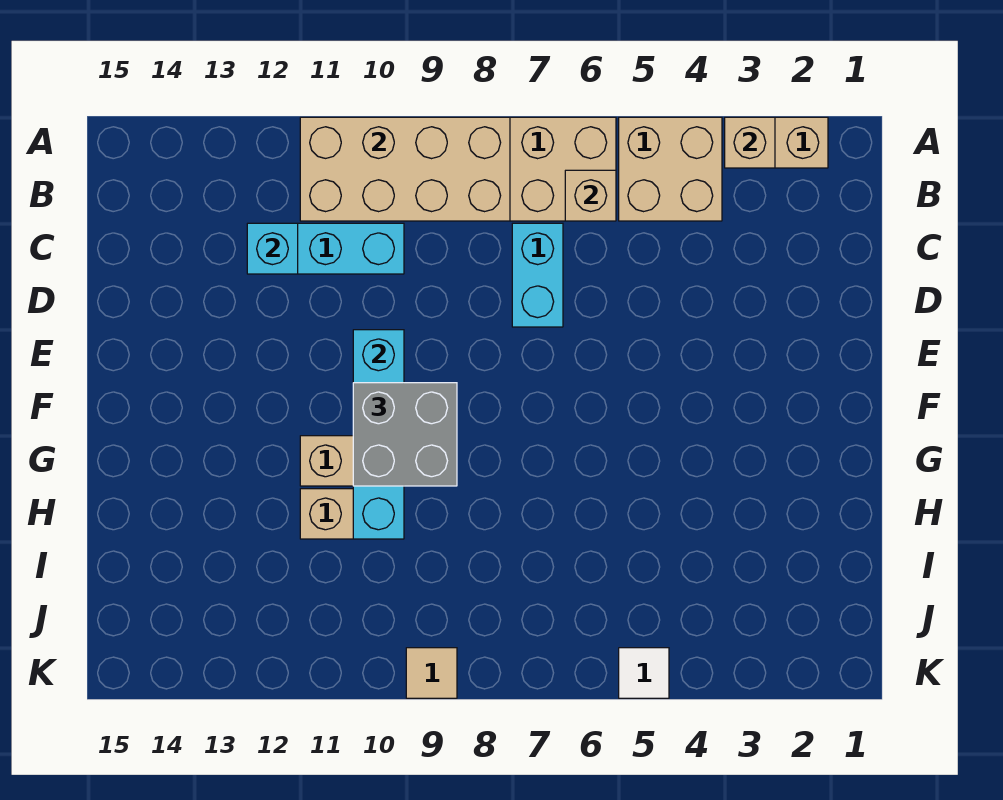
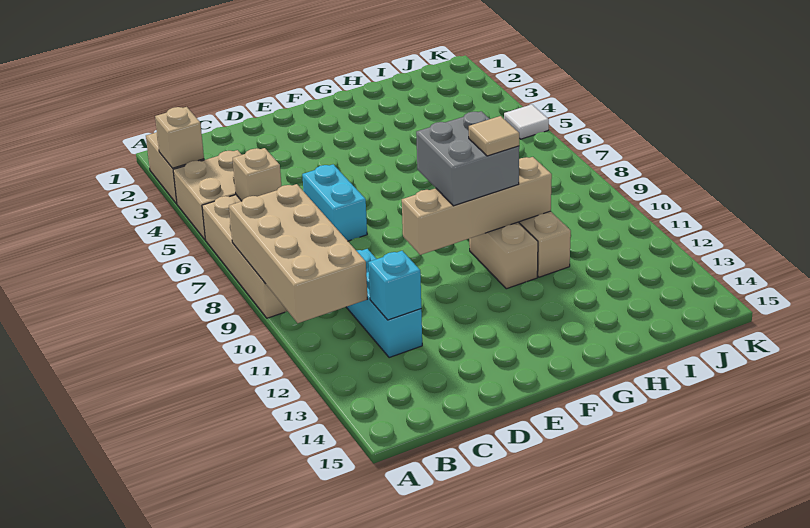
cyan 1x2 brick [512,223,563,327] -> cyan 1x2 brick turned to [302,164,367,241]
cyan 1x4 brick [353,330,404,539] -> tan 1x4 brick [402,157,552,255]
tan 1x1 tile [406,648,457,698] -> tan 1x1 tile moved to [469,116,519,156]

